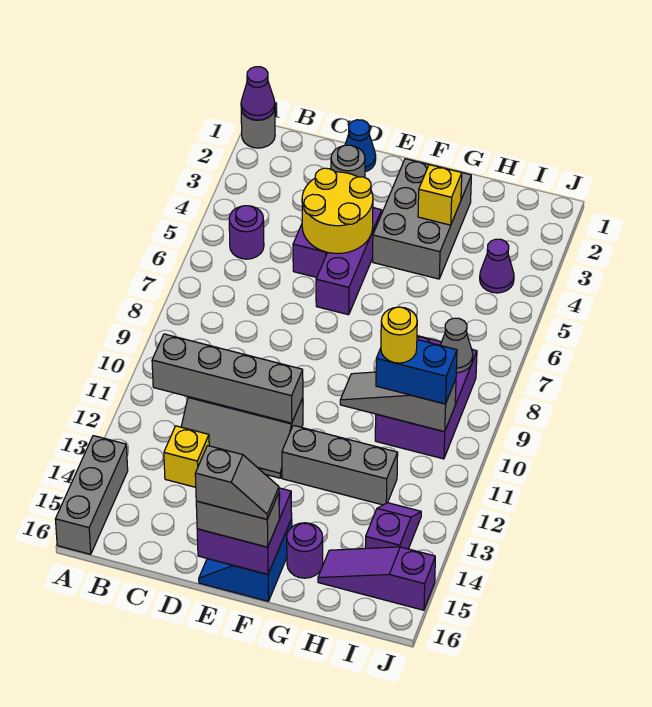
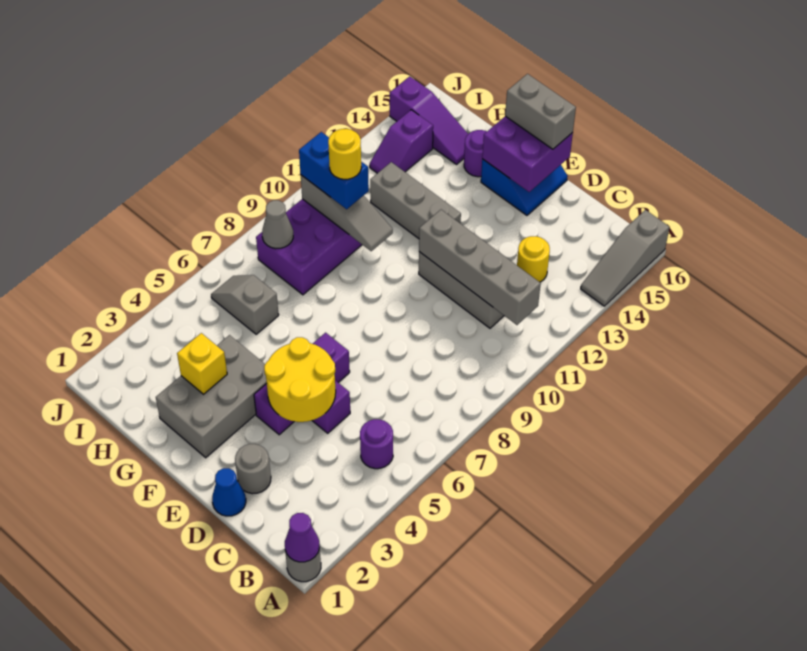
grey 1x3 brick [55,436,128,554] -> grey 1x3 slope [581,210,669,306]
yellow 1x1 brick [164,426,209,487] -> yellow 1x1 round brick [517,236,550,282]
grey 1x2 slope [195,446,279,519] -> grey 1x2 slope moved to [211,275,279,334]
purple 1x1 cone [480,239,514,293] -> none

